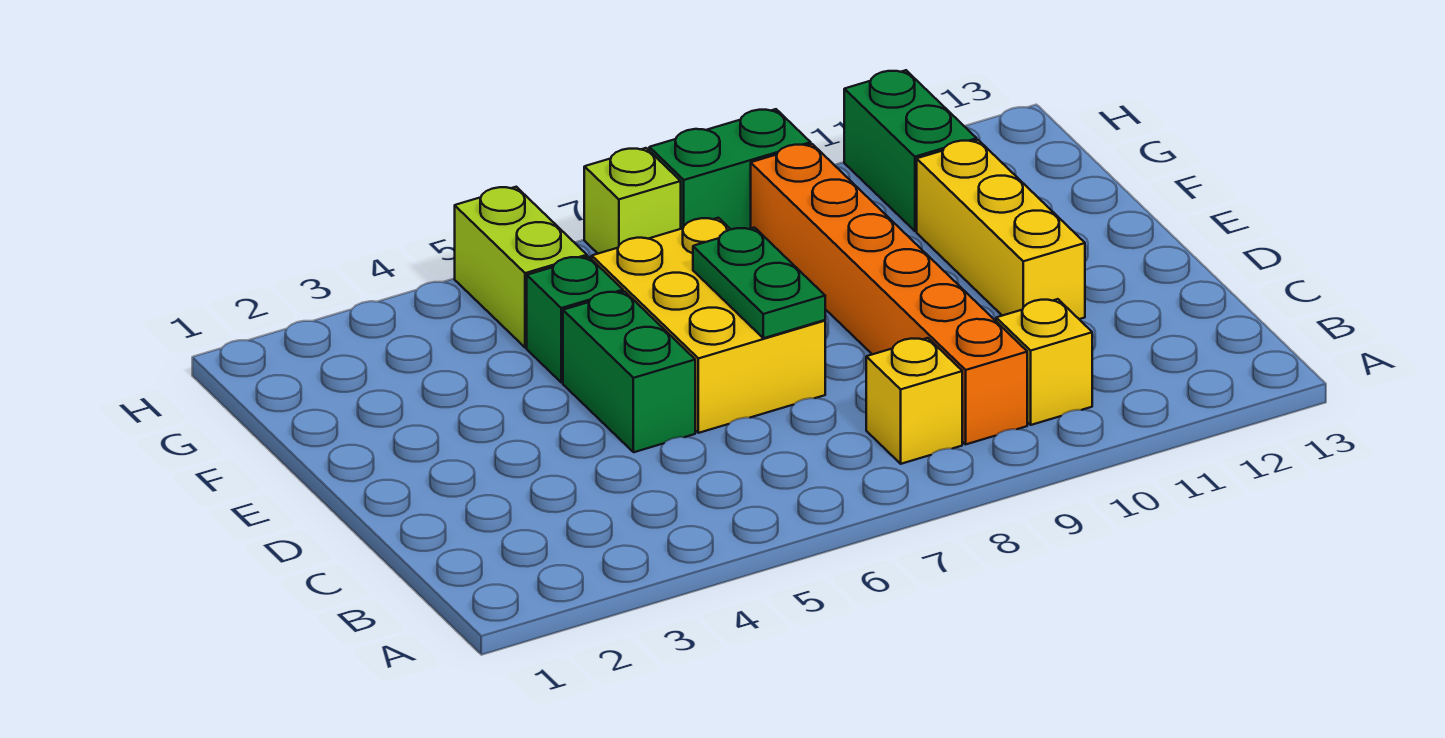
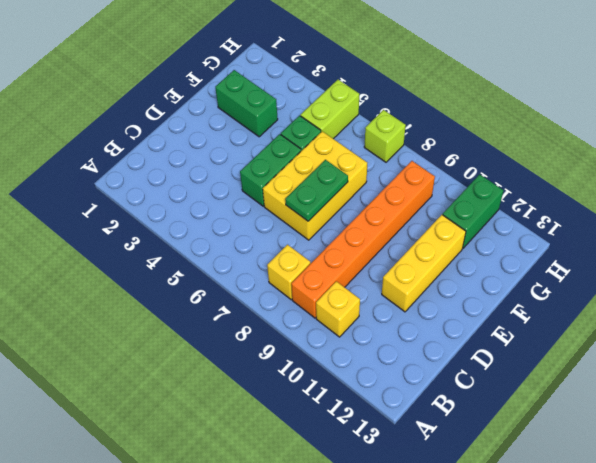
green 1x2 brick [649,109,811,229] -> green 1x2 brick moved to [215,70,278,137]

